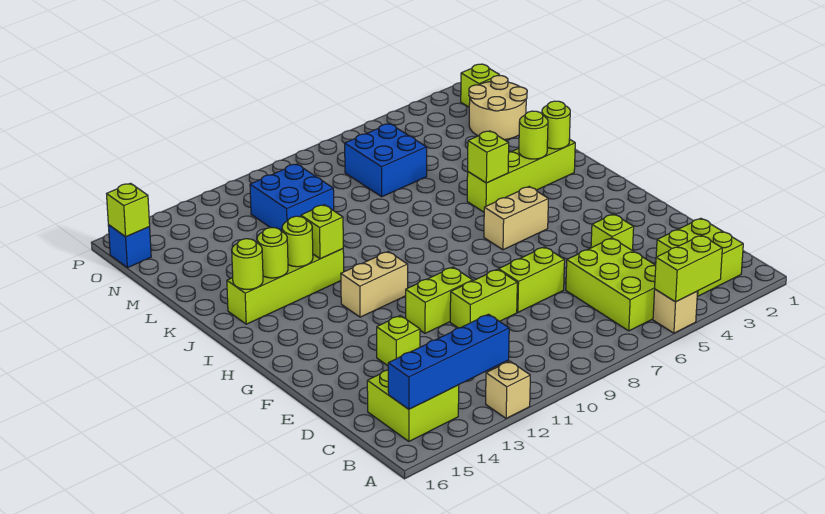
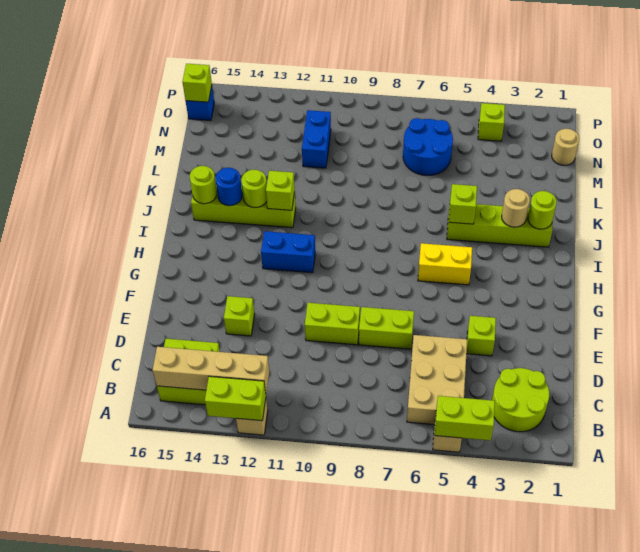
lime 2x2 brick [656,218,743,296] -> lime 2x2 round brick [492,368,549,432]
lime 2x3 brick [566,238,656,331] -> tan 2x3 brick [407,335,467,425]
blue 1x4 brick [388,314,509,409] -> tan 1x4 brick [153,347,269,392]
lime 1x2 brick [406,267,473,333] -> lime 1x2 brick moved to [205,376,266,421]
tan 1x2 brick [484,187,548,250] -> yellow 1x2 brick [418,243,472,285]
tan 1x2 brick [341,251,408,317] -> blue 1x2 brick [261,231,315,273]
lime 1x1 round brick [519,111,548,159] -> tan 1x1 round brick [502,189,530,227]
lime 1x1 round brick [257,228,288,278] -> blue 1x1 round brick [216,168,242,206]
tan 2x2 round brick [469,76,527,140] -> tan 1x1 round brick [552,129,579,165]
blue 2x2 brick [345,124,427,197] -> blue 2x2 round brick [403,118,453,175]
blue 2x2 brick [250,164,334,232] -> blue 1x2 brick [302,110,331,168]
lime 1x1 brick [461,64,500,107] -> lime 1x1 brick moved to [478,103,505,141]

